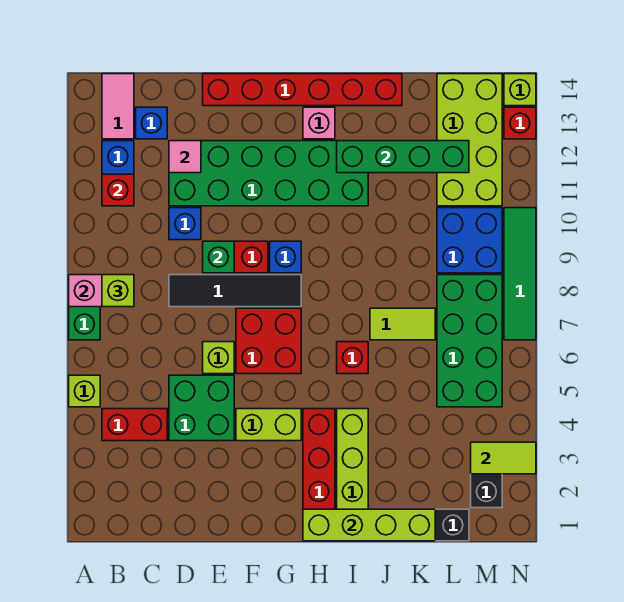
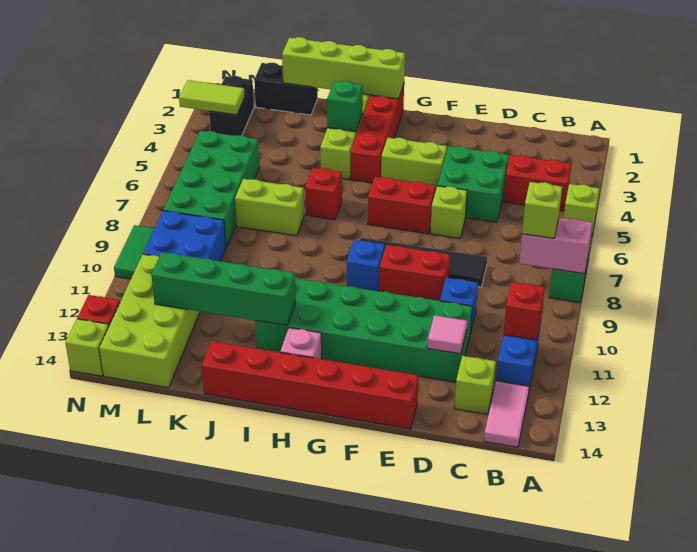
blue 1x1 brick [136,107,167,139] -> lime 1x1 brick [454,356,496,414]
green 1x1 brick [203,241,234,273] -> green 1x1 brick moved to [327,81,363,132]
red 2x2 brick [236,308,301,374] -> red 1x2 brick [368,177,436,234]
lime 1x2 tile [370,308,435,340] -> lime 1x2 brick [235,179,304,236]
green 1x4 tile [504,208,536,340] -> green 1x2 tile [114,225,154,279]

